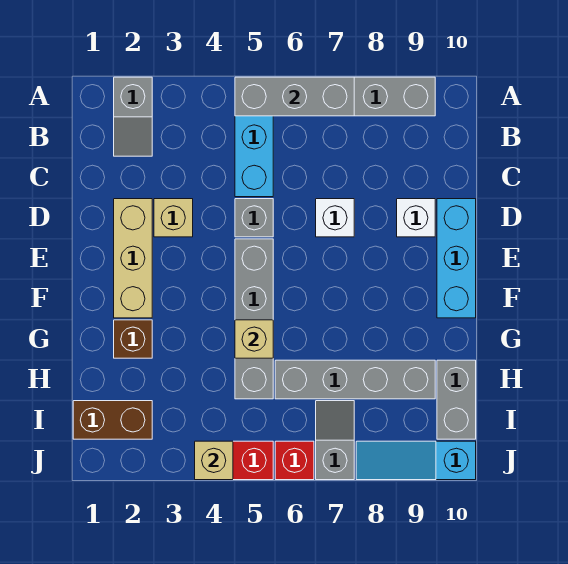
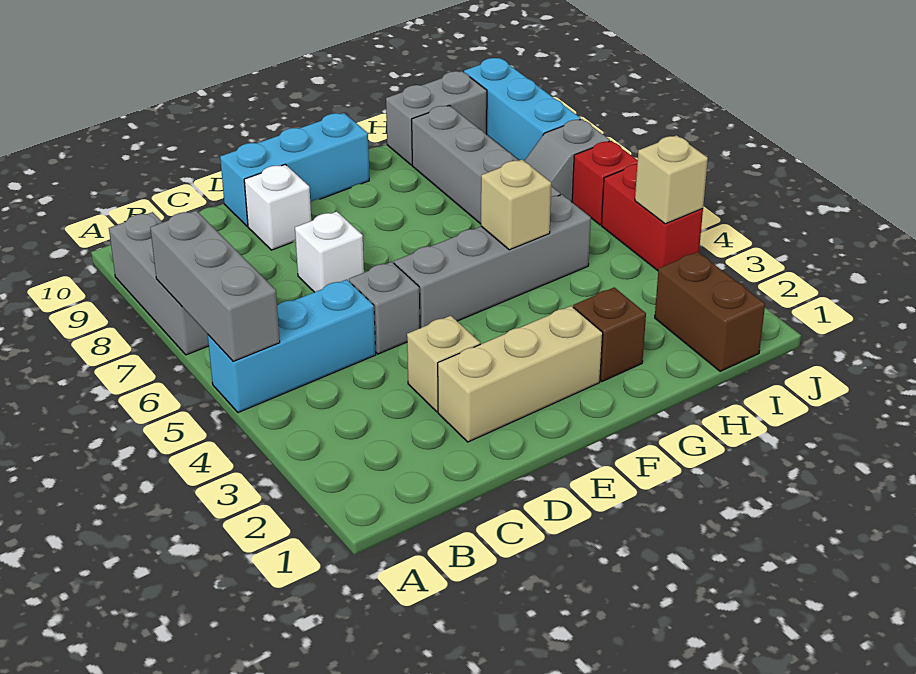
grey 1x2 slope [114,77,152,156] -> none
cyan 1x3 slope [356,441,476,480] -> cyan 1x3 brick [464,58,581,161]

